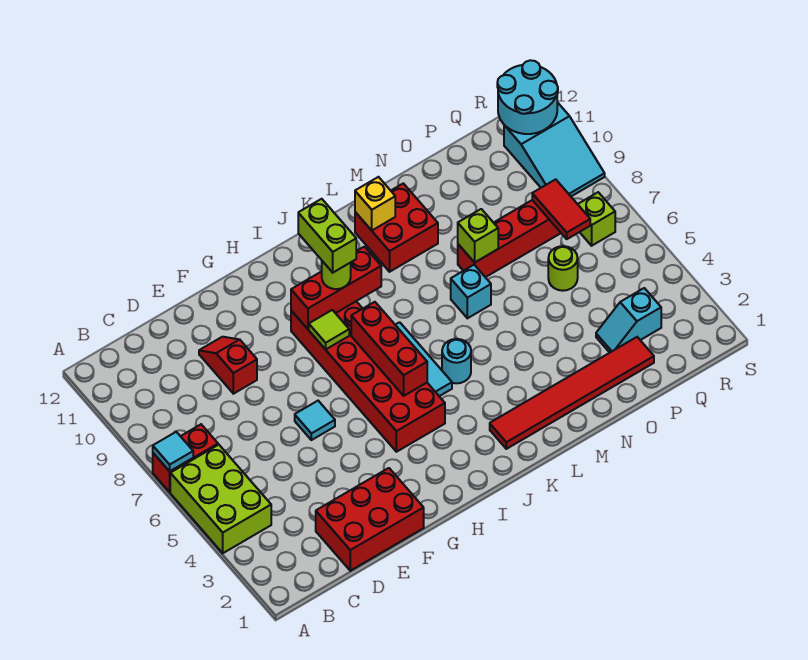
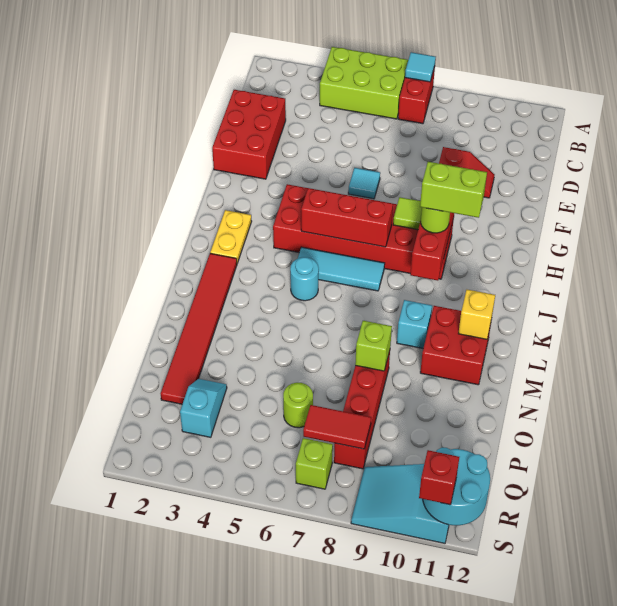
none -> yellow 1x2 plate [210,210,252,263]
cyan 1x1 brick [451,265,491,318] -> cyan 1x1 brick moved to [397,300,432,348]
none -> red 1x1 brick [419,450,459,505]

